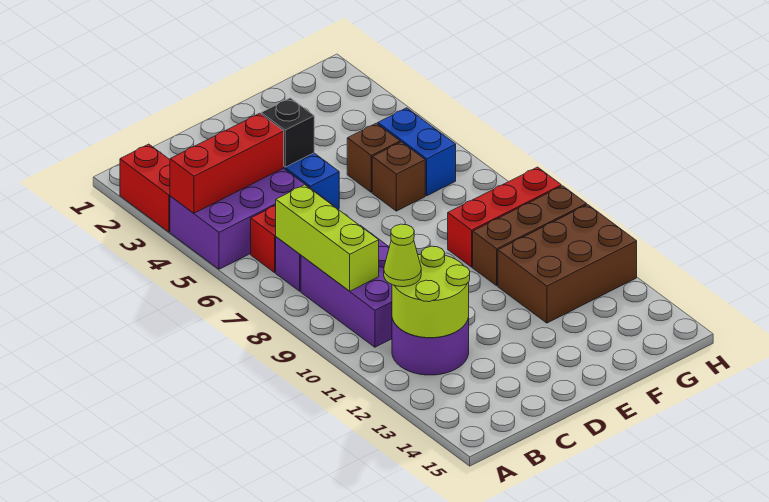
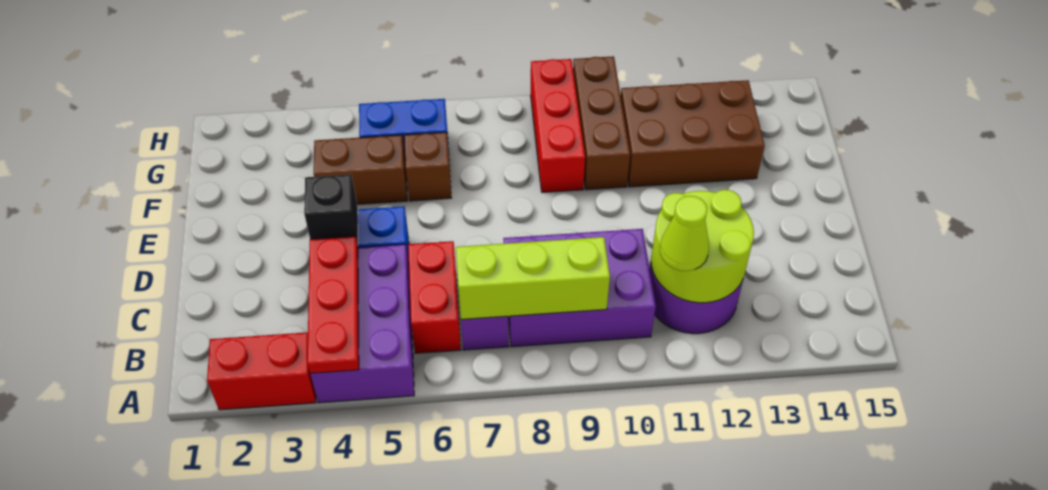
red 1x3 brick [170,113,284,213] -> red 1x3 plate [307,236,359,374]
brown 1x1 brick [347,123,400,192] -> brown 1x2 brick [314,135,407,204]
brown 2x3 brick [498,205,637,323] -> brown 2x3 brick turned to [621,80,765,187]

